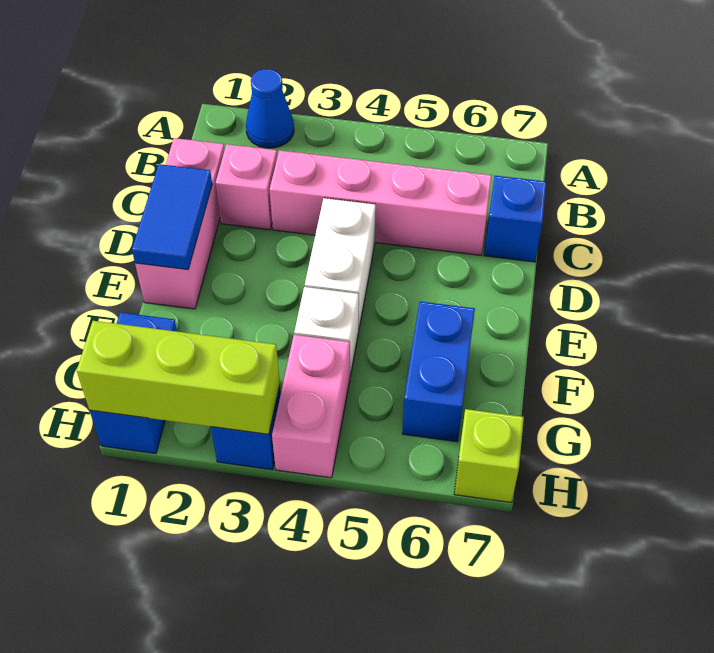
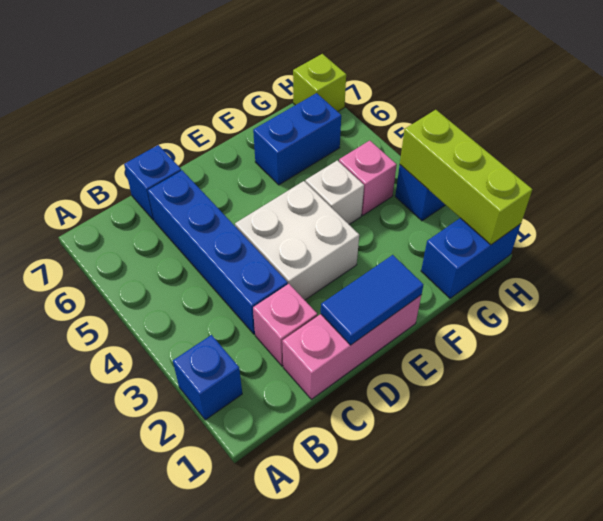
blue 1x1 cone [246,69,294,148] -> blue 1x1 brick [173,335,242,420]
pink 1x4 brick [270,150,492,255] -> blue 1x4 brick [148,170,288,334]
white 1x2 brick [305,198,376,328] -> white 2x2 brick [235,181,359,300]
pink 1x2 brick [272,335,350,478] -> pink 1x1 brick [339,141,397,215]

